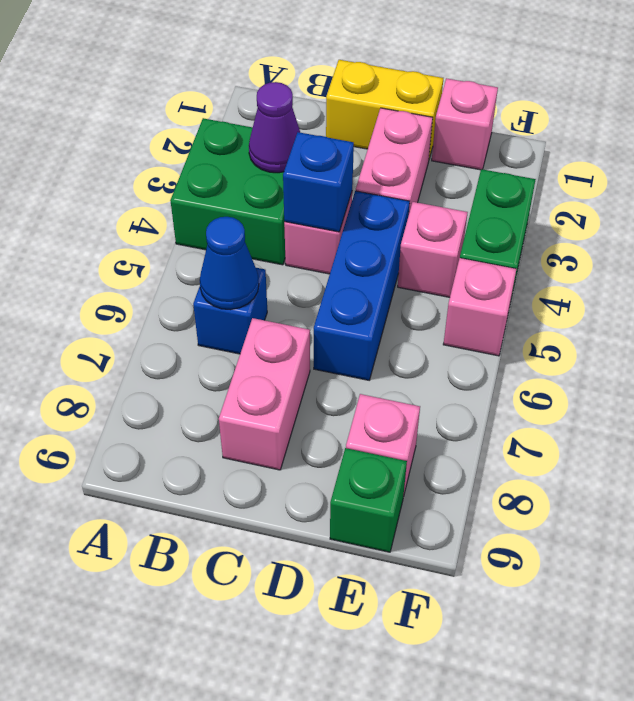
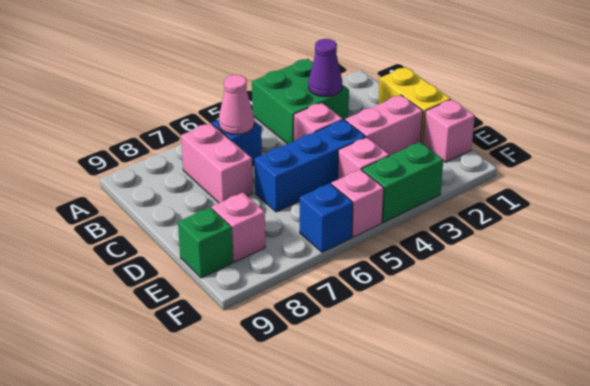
blue 1x1 cone [200,217,259,310] -> pink 1x1 cone [219,75,254,135]
blue 1x1 brick [283,132,354,232] -> blue 1x1 brick moved to [300,183,353,252]
pink 1x2 brick [219,318,310,470] -> pink 1x2 brick turned to [181,123,253,203]

